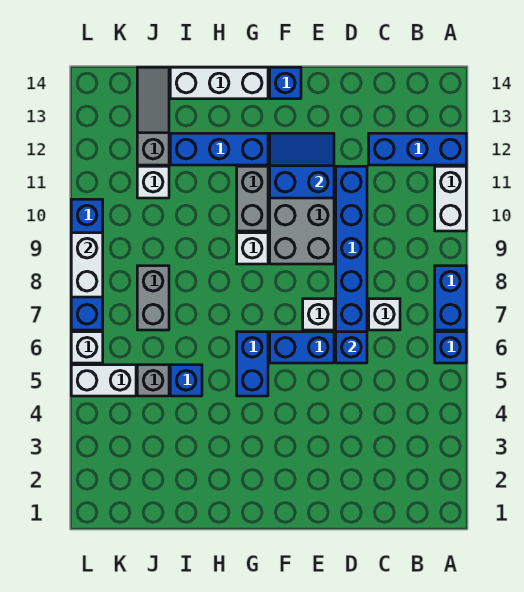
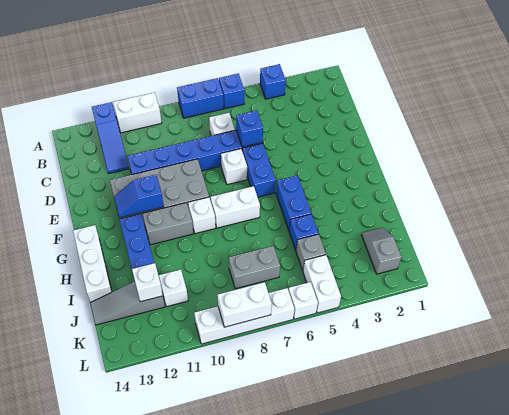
blue 1x3 brick [369,133,466,165] -> blue 1x3 slope [92,102,129,174]
blue 2x2 slope [270,133,334,198] -> blue 1x2 slope [114,175,164,218]
blue 1x1 brick [270,67,301,99] -> blue 1x1 brick moved to [260,64,286,99]
blue 1x2 brick [237,332,268,396] -> blue 1x2 brick turned to [276,175,311,230]
none -> white 1x2 brick [210,186,260,228]
none -> grey 1x2 slope [362,228,401,274]
none -> white 1x1 brick [132,263,163,302]
blue 1x4 brick [71,199,103,330] -> white 1x4 brick [194,288,294,344]

